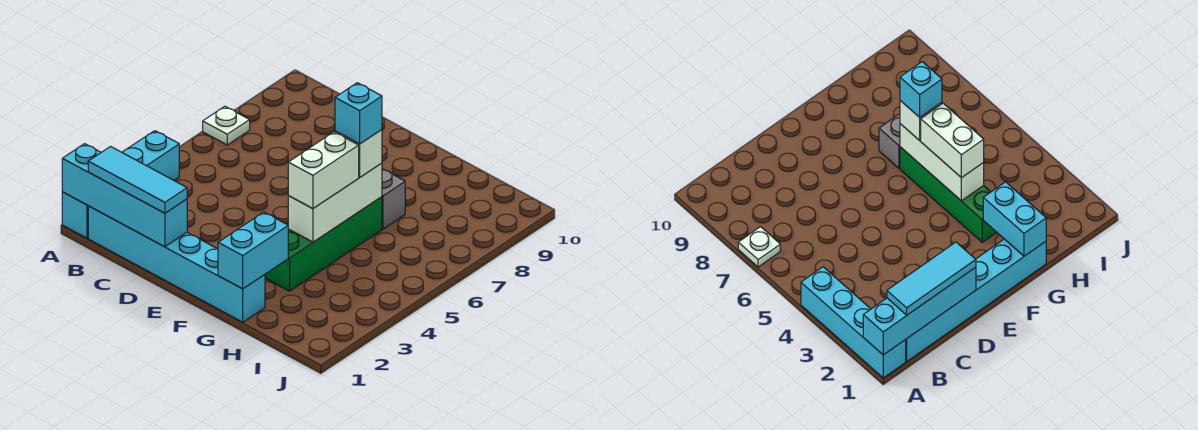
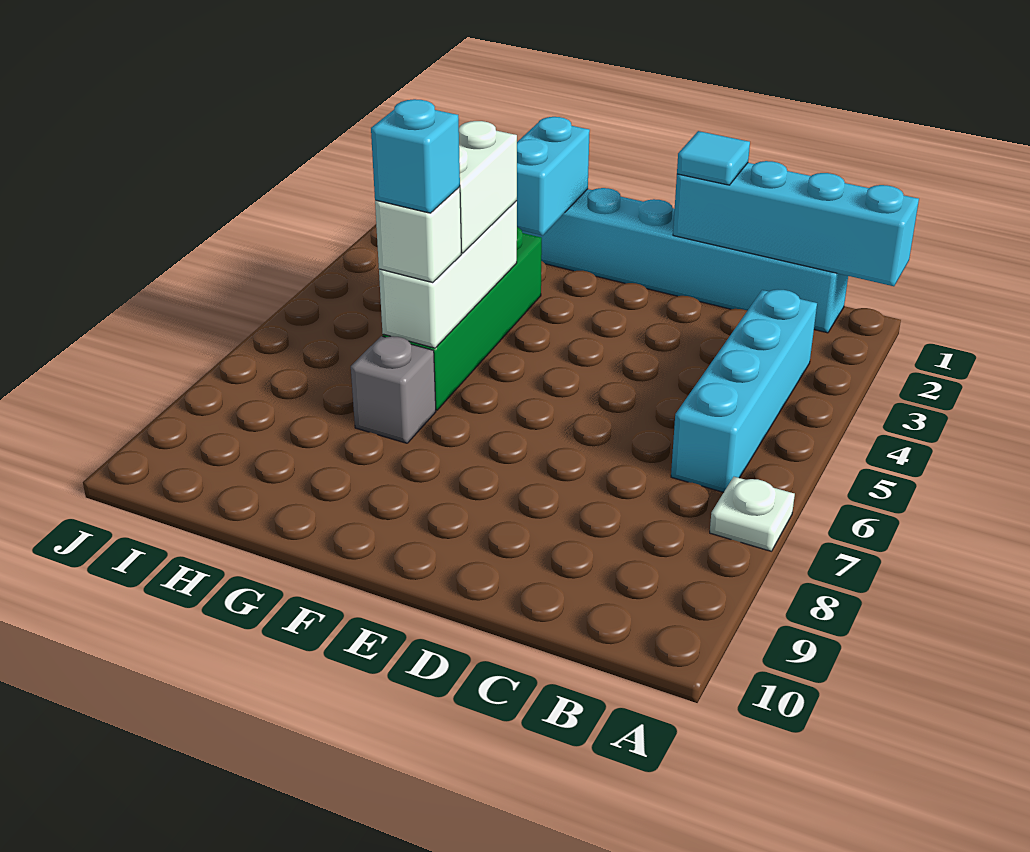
cyan 1x4 brick [62,131,179,238] -> cyan 1x4 brick moved to [671,290,817,492]
cyan 1x3 tile [88,146,187,213] -> cyan 1x1 tile [677,131,750,185]

